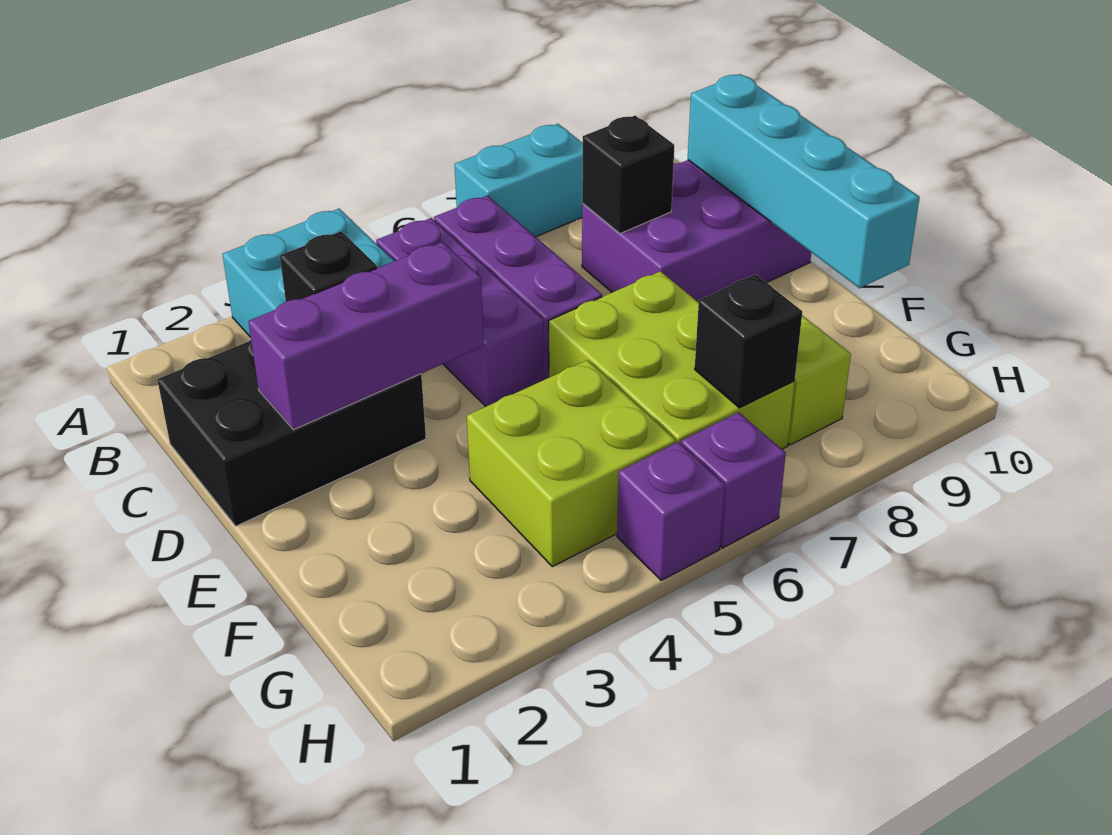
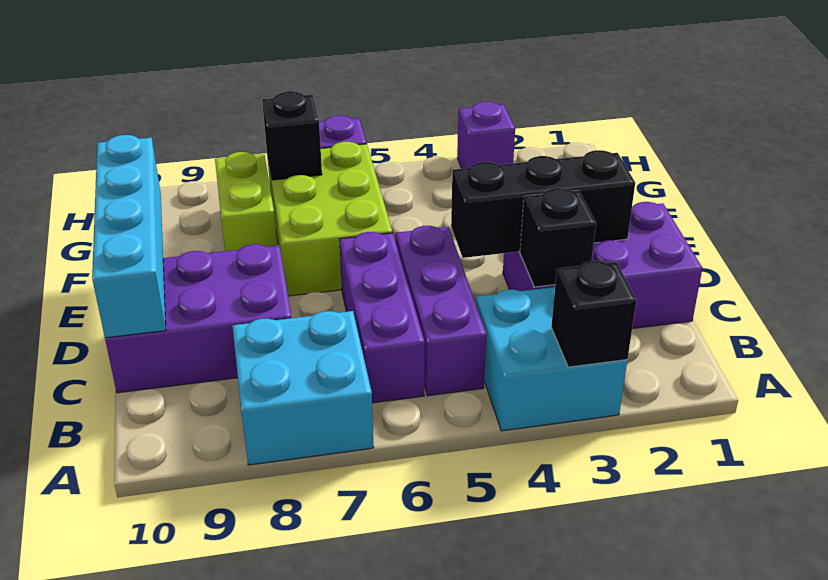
cyan 1x2 brick [455,124,583,237] -> cyan 2x2 brick [232,311,374,465]
black 2x3 brick [157,340,426,526] -> purple 2x3 brick [503,202,702,329]
black 1x1 brick [582,116,674,234] -> black 1x1 brick moved to [551,261,636,367]
purple 1x3 brick [248,242,484,430] -> black 1x3 brick [451,150,635,258]
lime 2x2 brick [467,360,676,567] -> none
purple 1x1 brick [617,442,725,580] -> purple 1x1 brick moved to [457,102,515,169]

